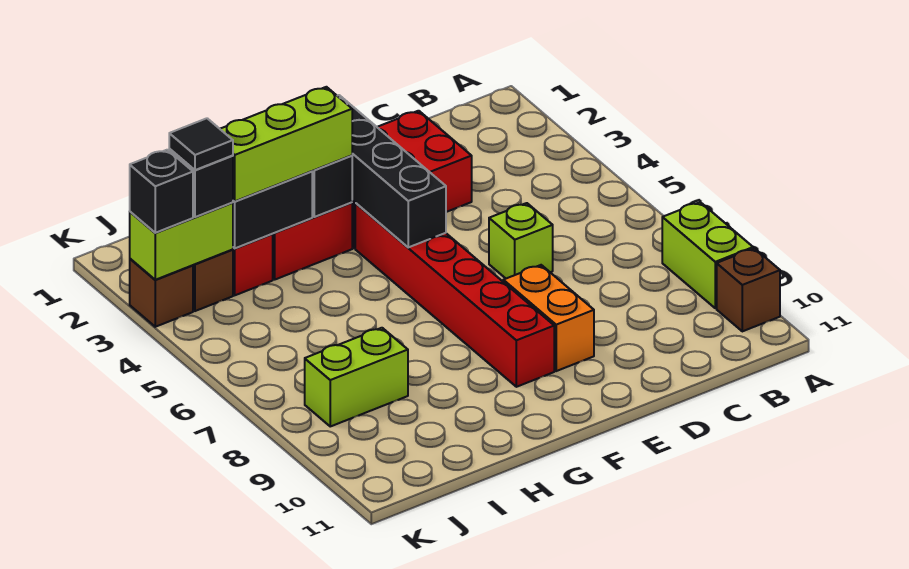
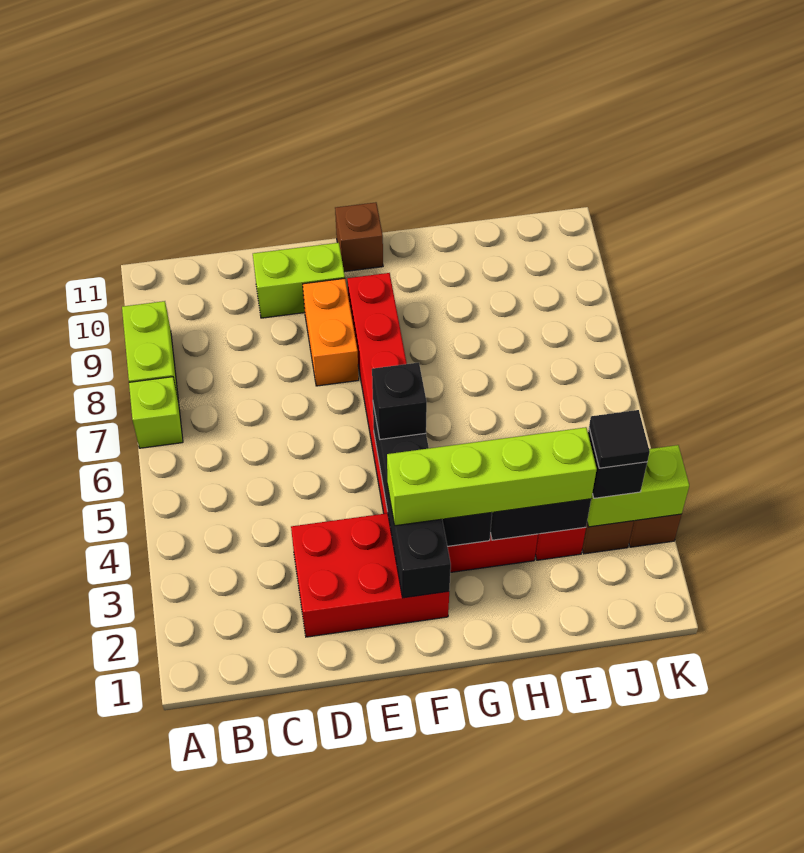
brown 1x1 brick [717,248,780,331] -> brown 1x1 brick moved to [335,202,383,272]
lime 1x1 brick [489,203,553,278] -> lime 1x1 brick moved to [129,377,183,448]
lime 1x3 brick [220,87,352,201] -> lime 1x4 brick [387,427,597,526]
lime 1x2 brick [305,328,408,426] -> lime 1x2 brick moved to [253,243,345,318]
black 1x1 brick [130,150,193,233] -> black 1x1 brick moved to [372,363,427,439]

